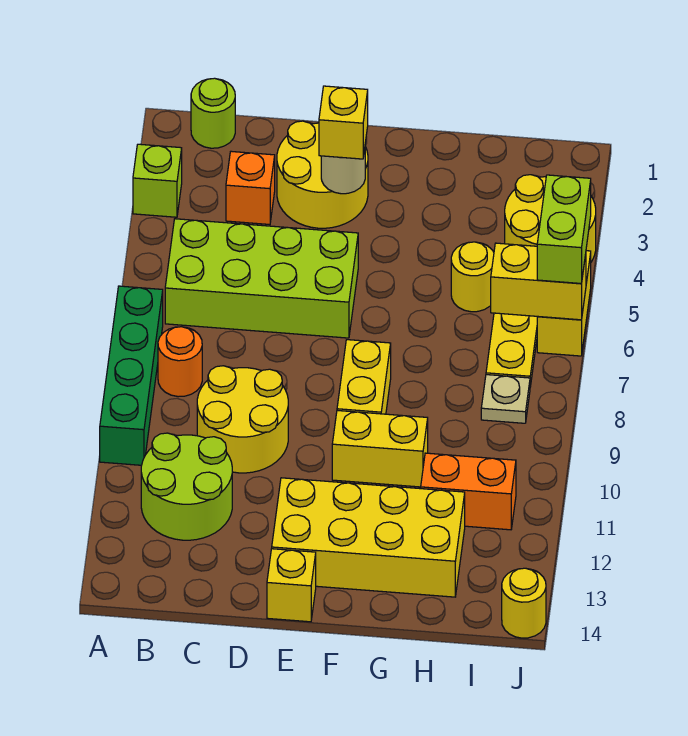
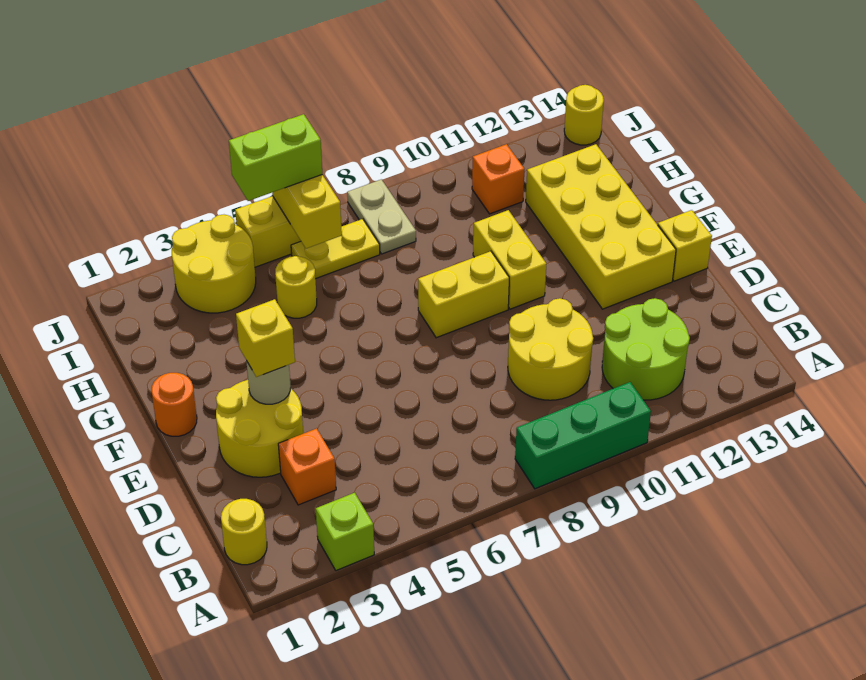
green 1x4 brick [100,286,163,465] -> green 1x3 brick [515,382,651,489]
lime 1x1 round brick [191,78,235,148] -> yellow 1x1 round brick [221,499,267,565]
lime 2x4 brick [165,219,358,338] -> none
orange 1x1 round brick [158,327,202,397] -> orange 1x1 round brick moved to [152,373,197,436]
orange 1x2 brick [421,453,516,530] -> orange 1x1 brick [472,144,524,214]
tan 1x1 plate [481,375,530,423] -> tan 1x2 plate [347,179,416,254]

